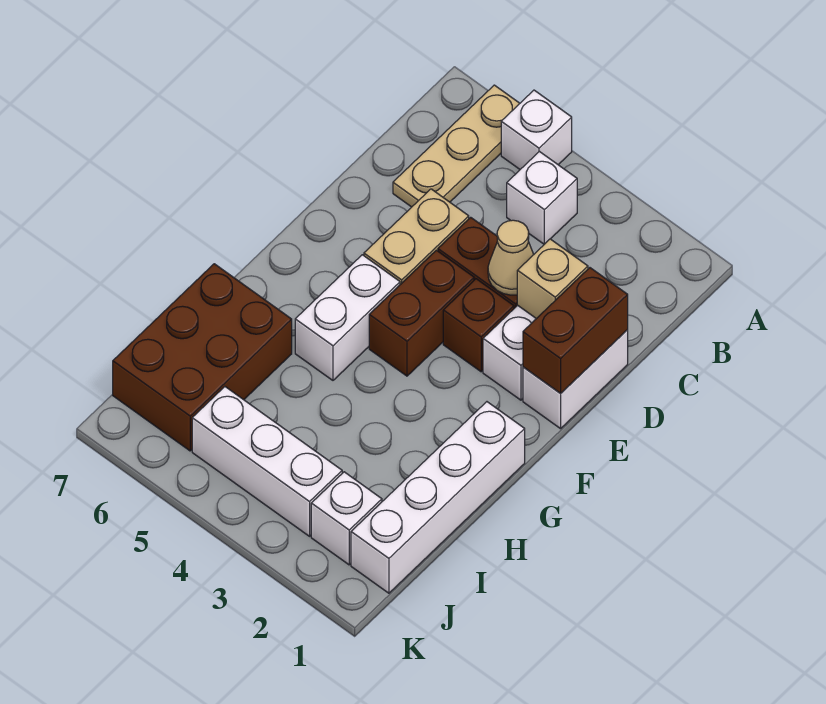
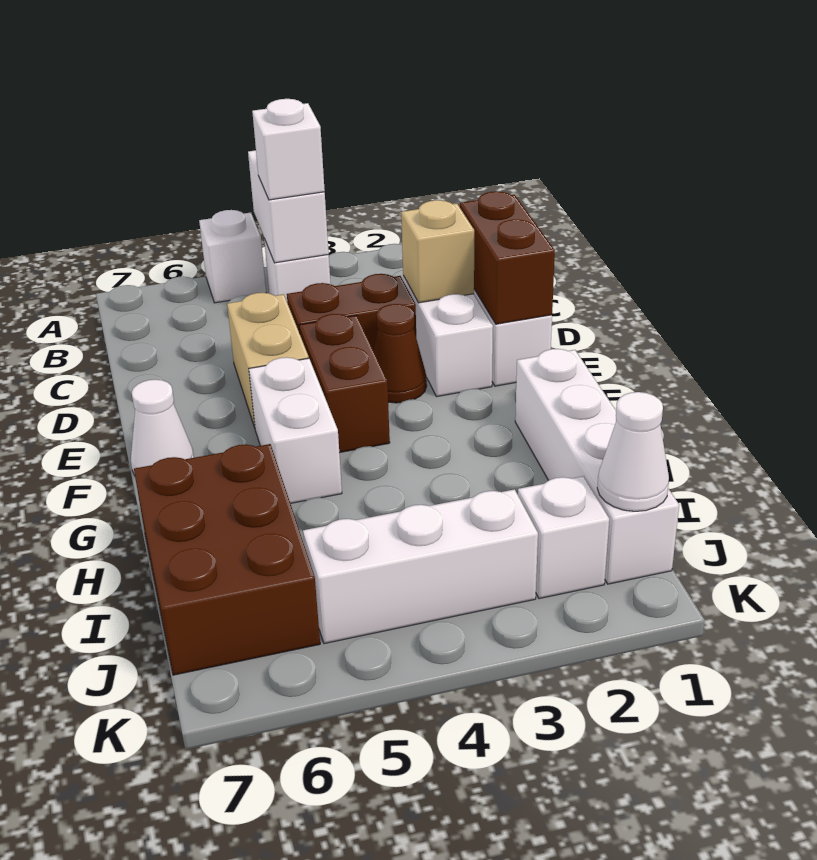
none -> white 1x2 brick [248,150,329,263]
tan 1x3 plate [393,85,520,207] -> none
none -> white 1x1 brick [252,99,325,200]
tan 1x1 cone [488,220,534,295] -> none
brown 1x1 brick [443,279,514,372] -> brown 1x1 cone [374,304,427,403]
none -> white 1x1 cone [131,380,194,475]
none -> white 1x1 cone [597,392,669,511]

